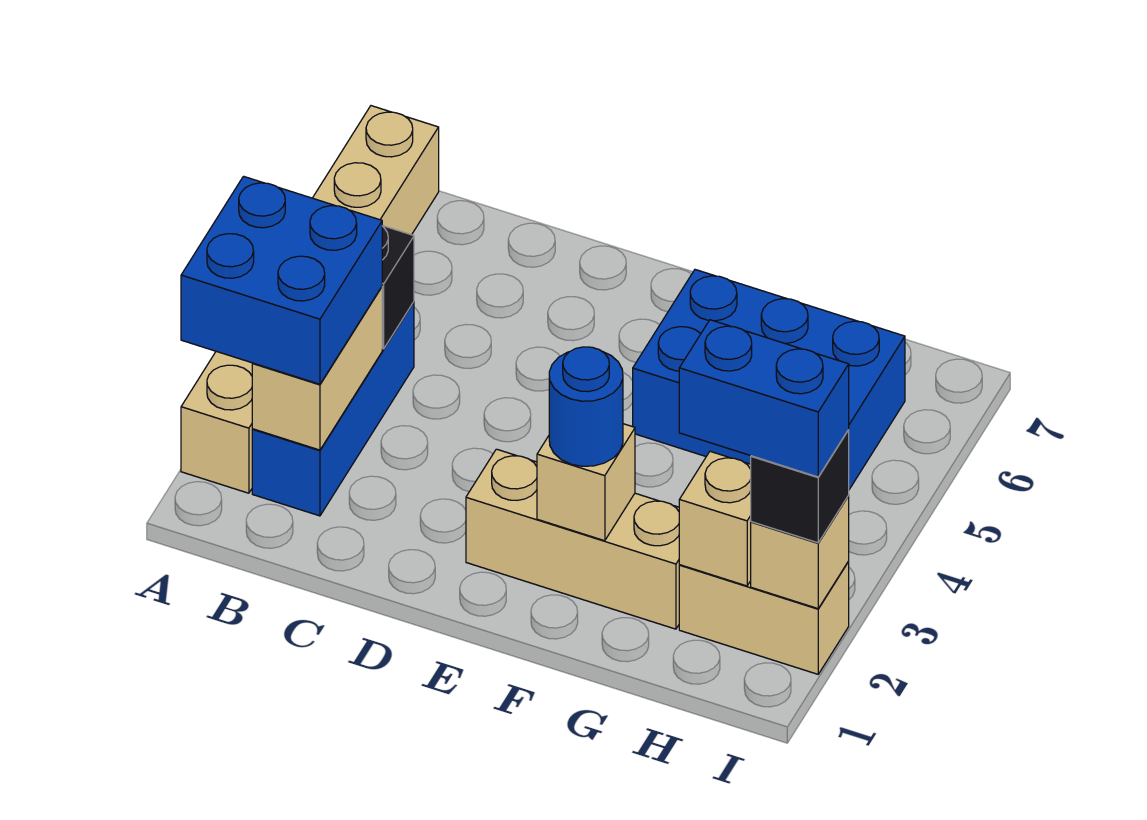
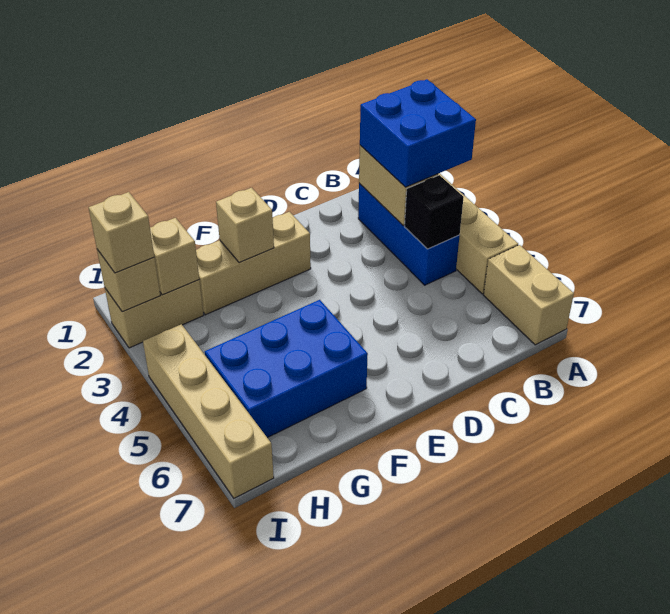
blue 1x1 round brick [549,347,623,466] -> none
blue 1x2 brick [679,320,849,477] -> none
black 1x1 brick [751,430,849,543] -> tan 1x1 brick [89,192,154,273]
none -> tan 1x4 brick [143,324,274,498]

